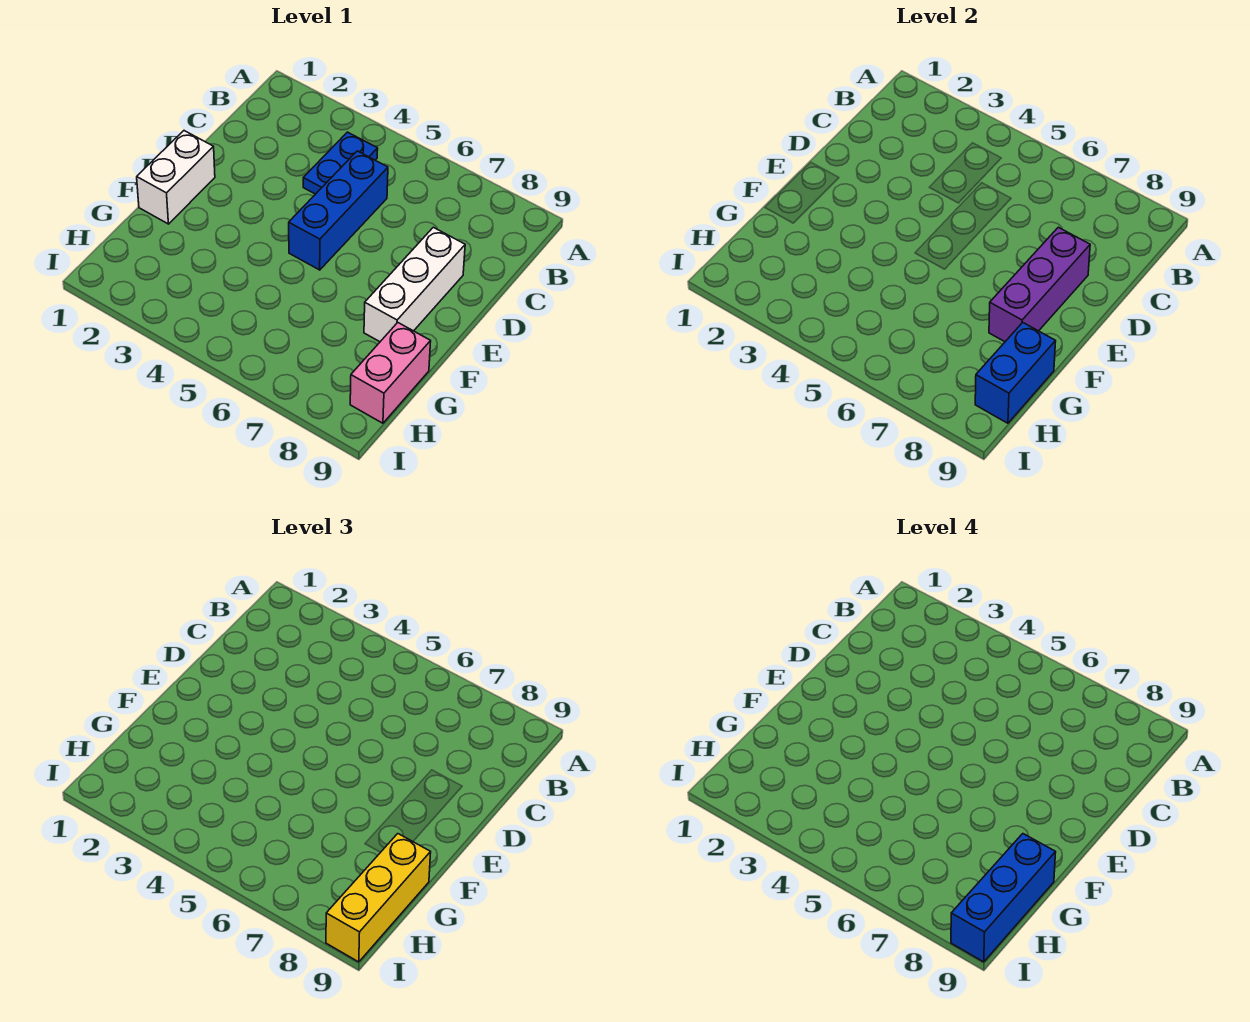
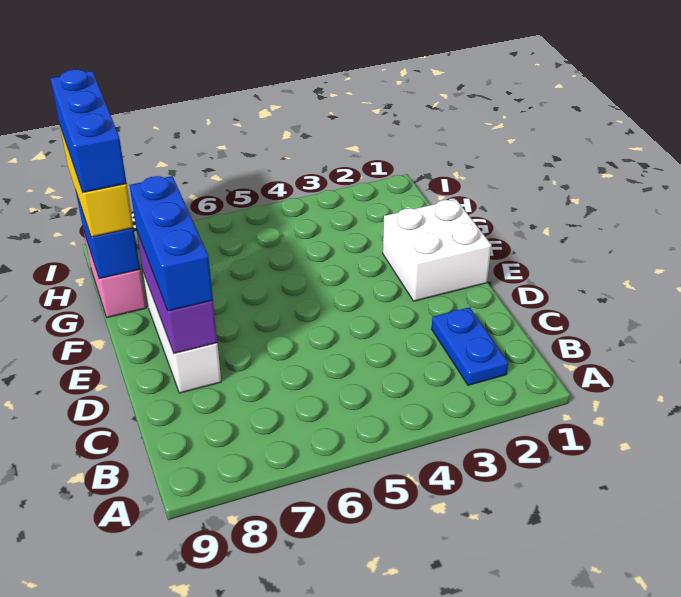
blue 1x2 plate [303,132,378,194] -> blue 1x2 plate moved to [432,307,508,385]
blue 1x3 brick [289,151,388,270] -> blue 1x3 brick moved to [130,176,213,311]
white 1x2 brick [137,131,215,224] -> white 2x2 brick [383,200,491,301]

